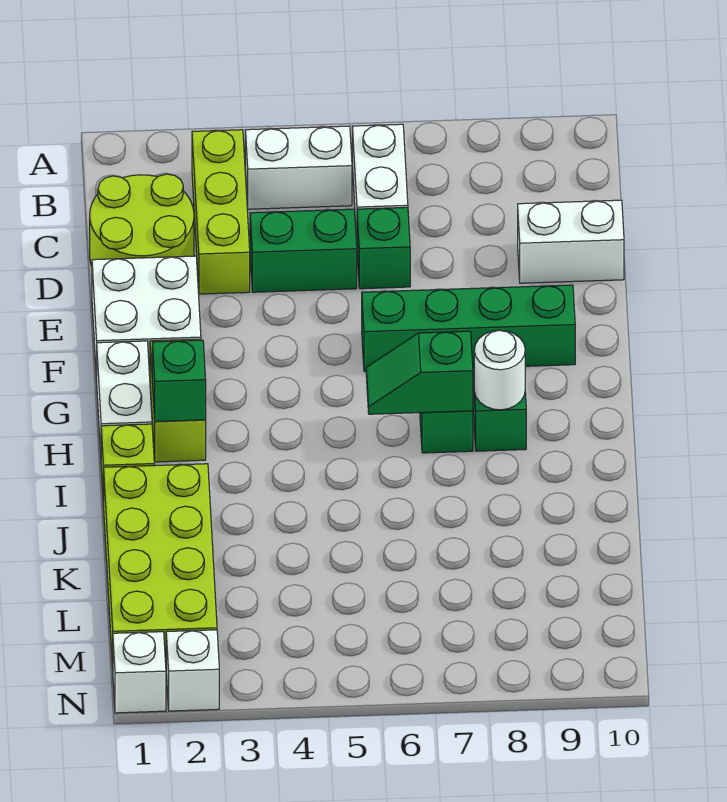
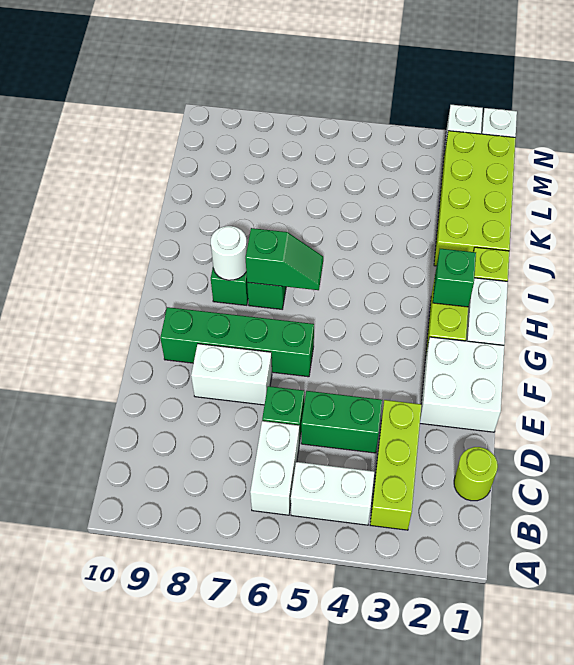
lime 2x2 round brick [90,174,194,266] -> lime 1x1 round brick [454,447,498,501]
white 1x2 brick [518,200,624,283] -> white 1x2 brick moved to [191,344,272,405]

